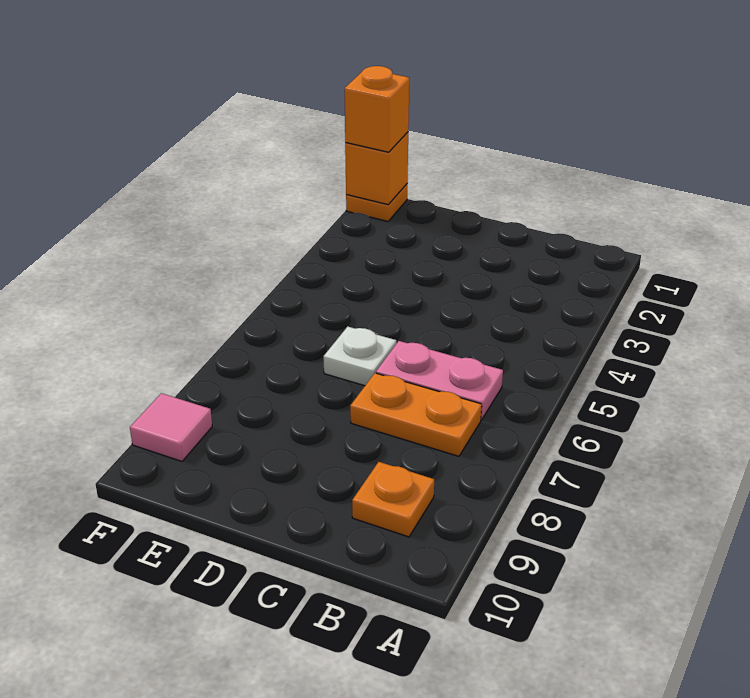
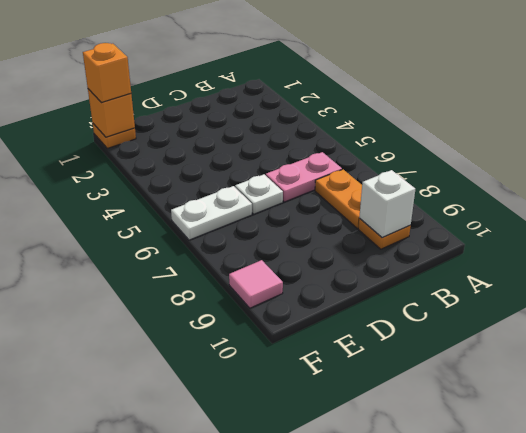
orange 1x2 plate [350,373,482,456] -> orange 1x2 plate turned to [315,169,362,228]
none -> white 1x1 brick [359,170,415,237]
none -> white 1x2 plate [171,186,252,240]

